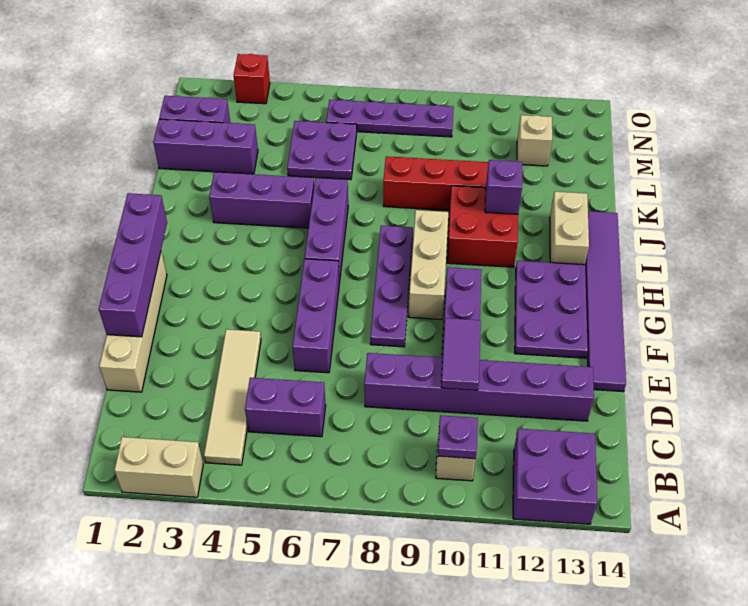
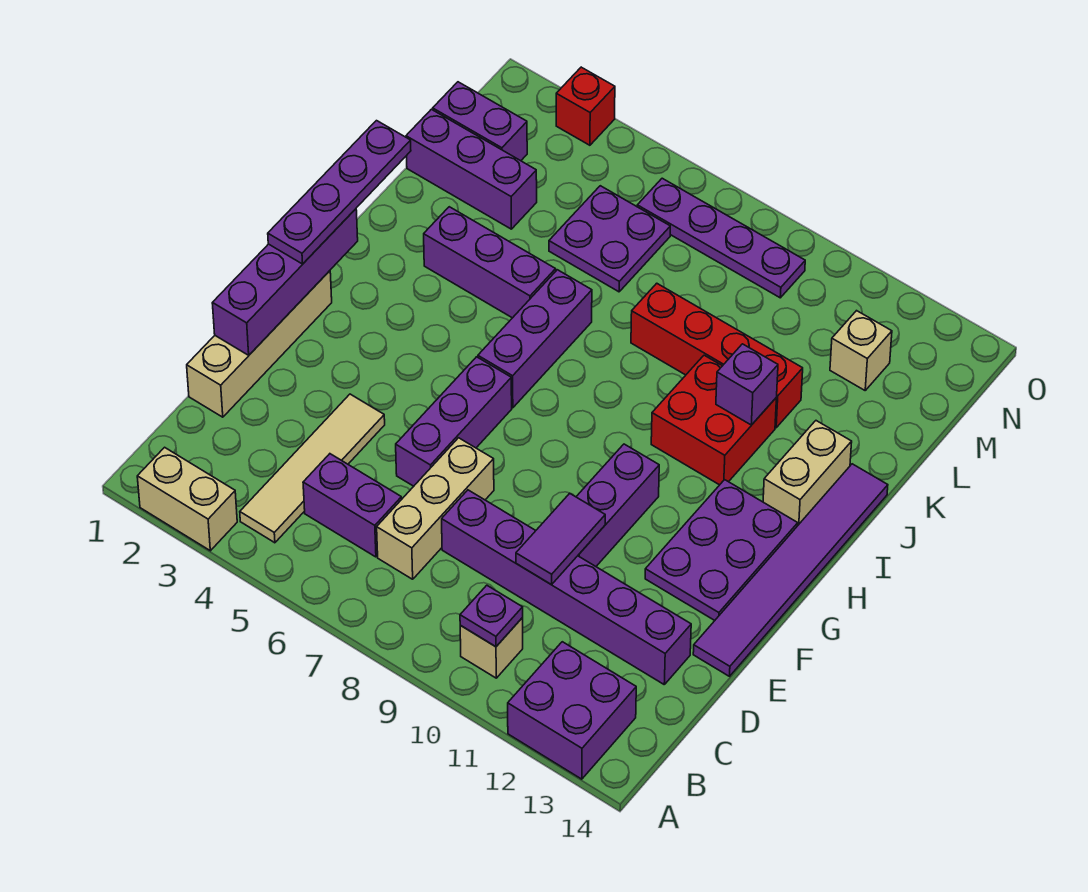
purple 1x4 plate [370,226,413,347] -> purple 1x4 plate moved to [268,121,411,264]
tan 1x3 brick [409,210,448,320] -> tan 1x3 brick moved to [377,438,494,579]

